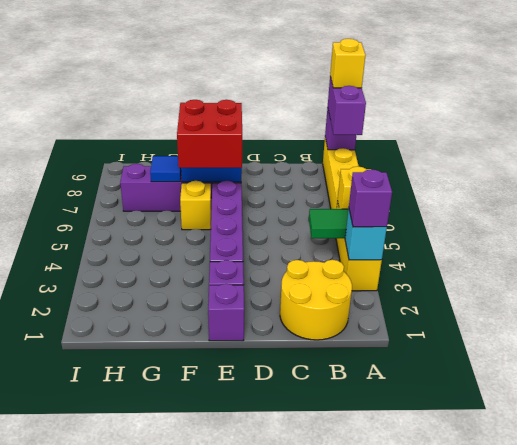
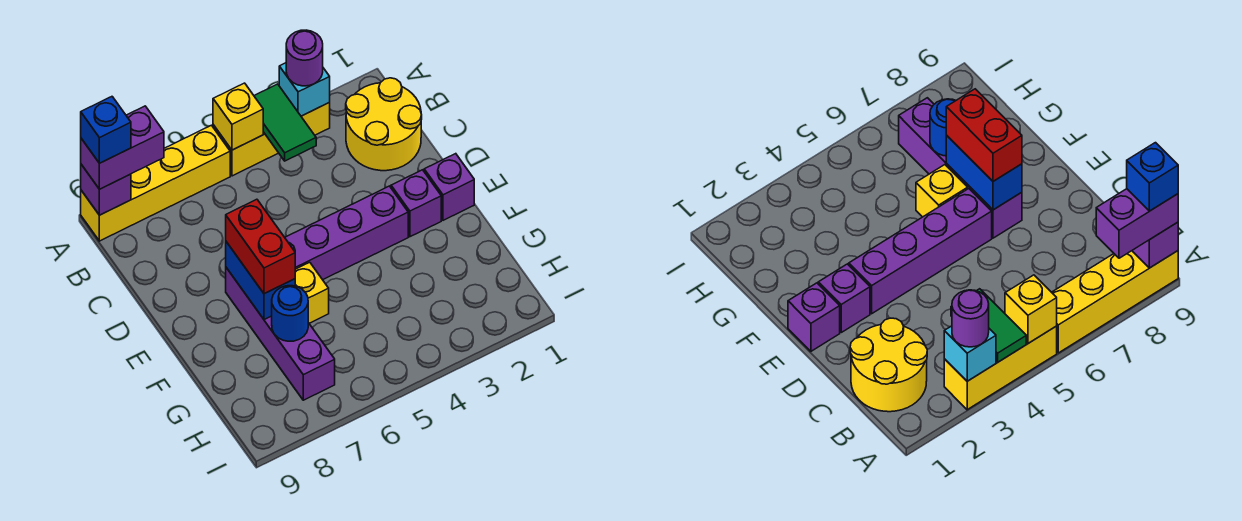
purple 1x1 brick [349,169,392,227] -> purple 1x1 round brick [286,30,323,86]
yellow 1x1 brick [330,39,365,88] -> blue 1x1 brick [81,97,131,163]
red 2x2 brick [177,100,242,168] -> red 1x2 brick [226,199,295,294]
blue 1x1 tile [150,156,181,182] -> blue 1x1 round brick [272,286,308,341]

